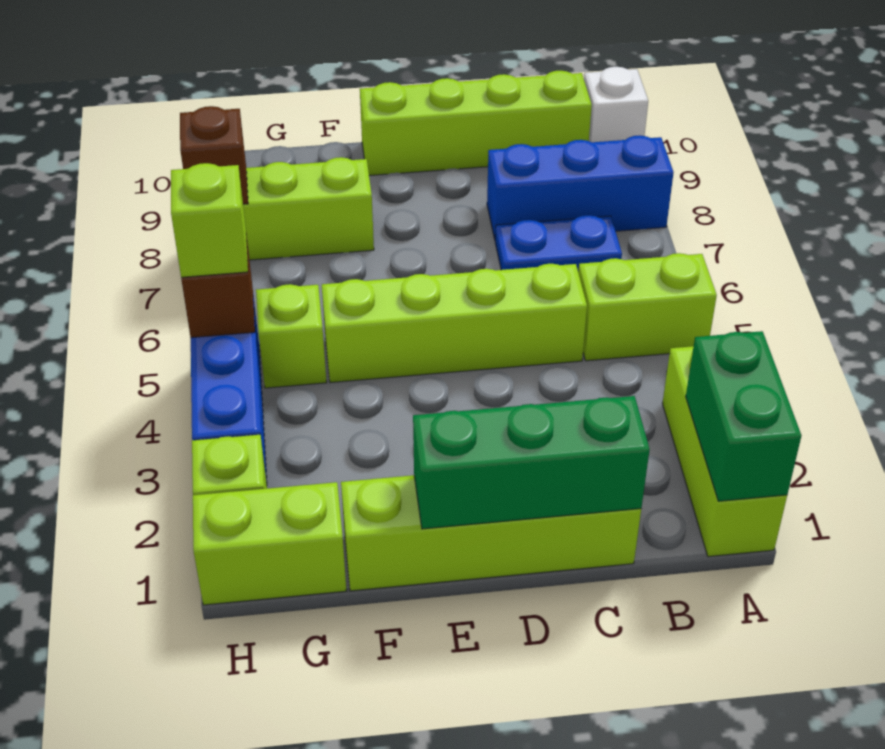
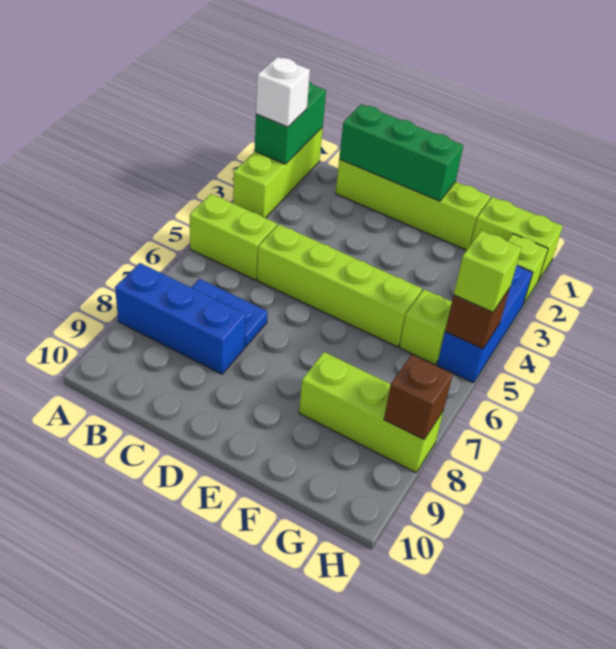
white 1x1 brick [584,67,648,142] -> white 1x1 brick moved to [256,57,310,127]
lime 1x4 brick [360,71,592,176] -> none

